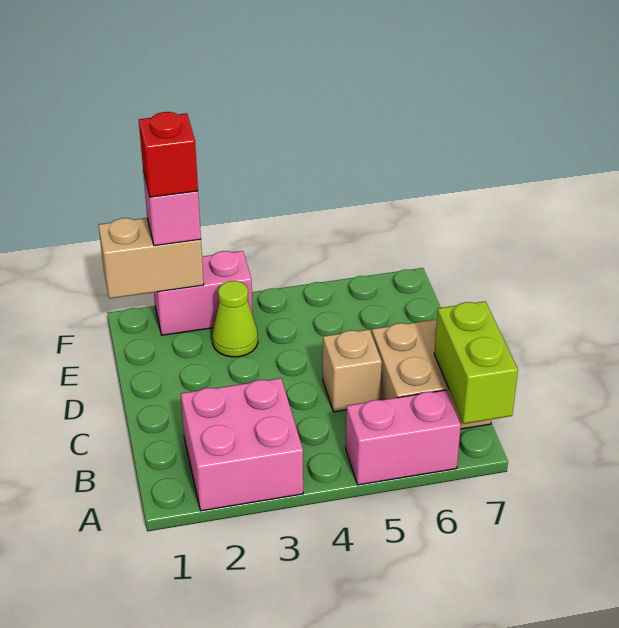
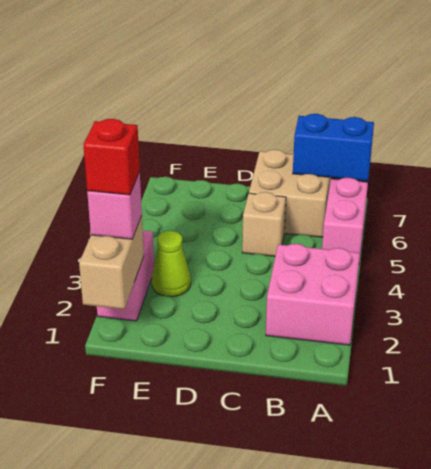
lime 1x2 brick [434,301,518,424] -> blue 1x2 brick [293,114,374,181]

